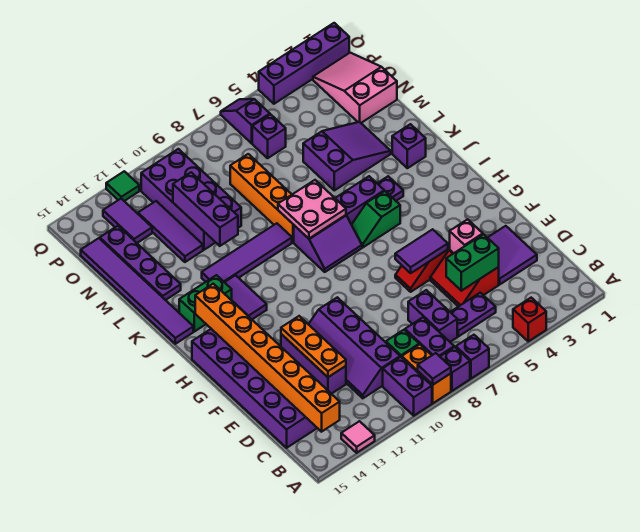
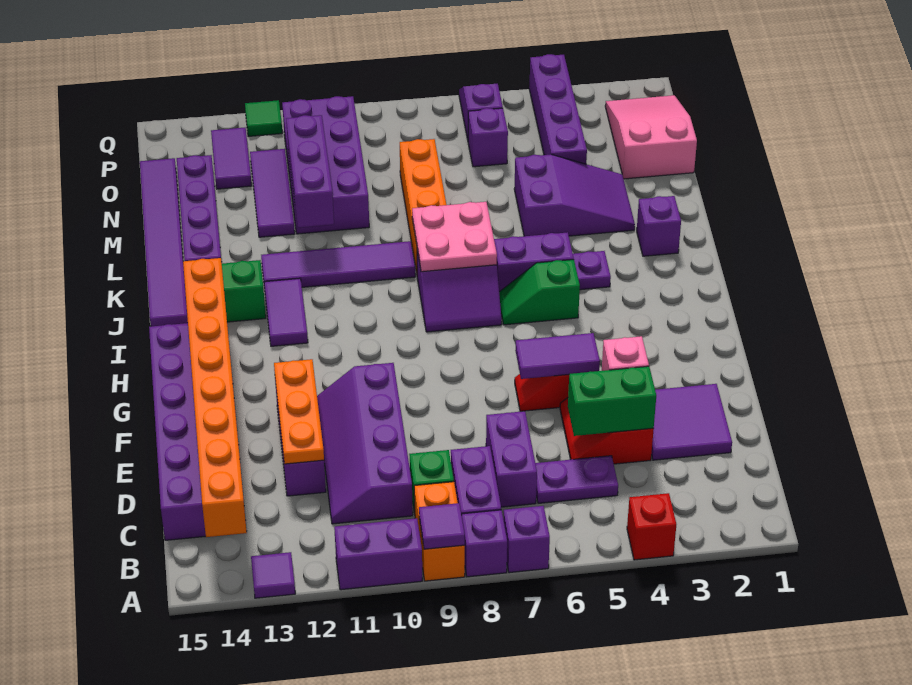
purple 1x2 brick [383,357,432,416] -> purple 1x2 brick turned to [334,518,422,590]
pink 1x1 tile [341,421,375,453] -> purple 1x1 tile [251,552,295,598]
purple 1x4 brick [259,23,349,104] -> purple 1x4 brick turned to [529,54,587,164]

